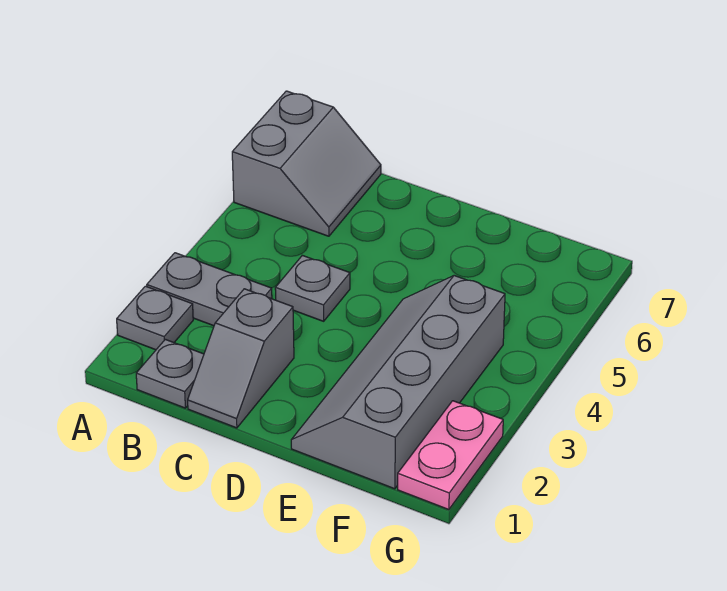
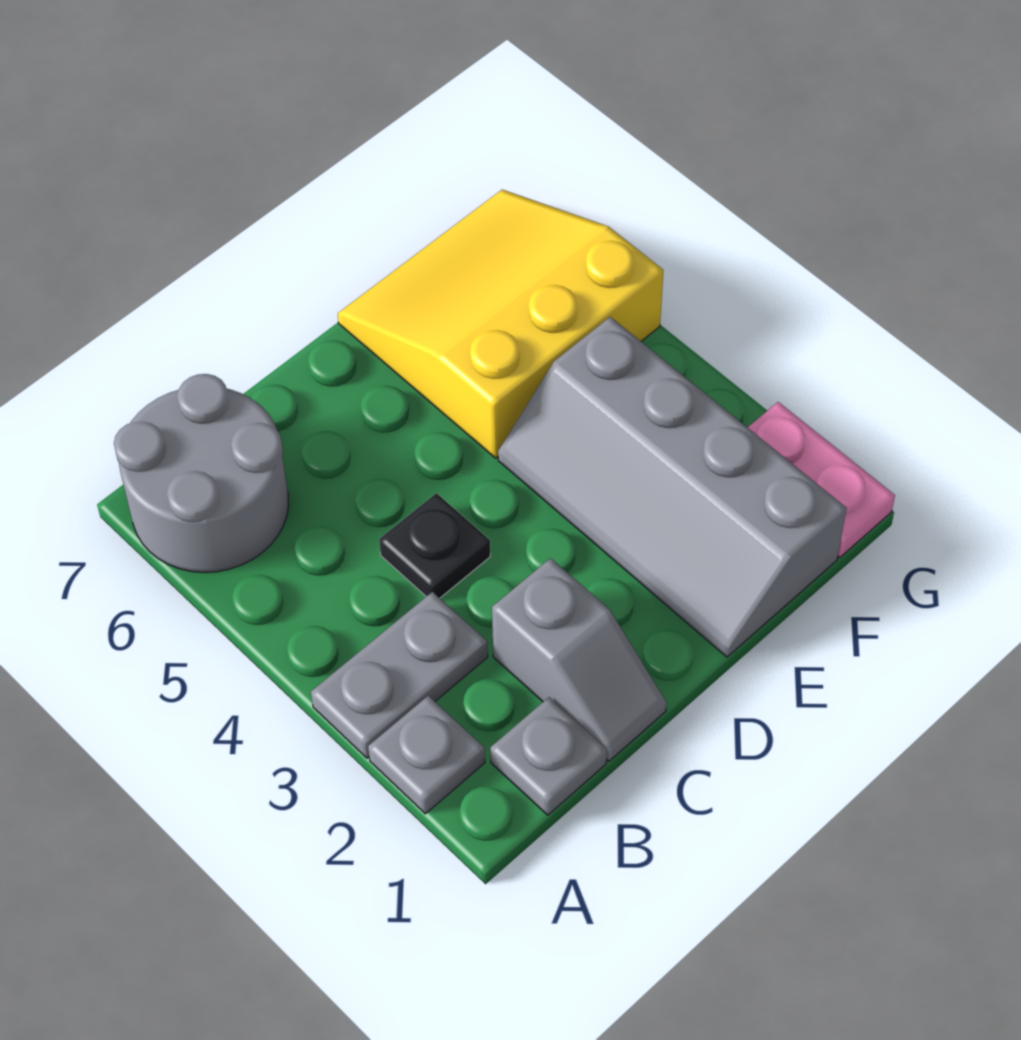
grey 2x2 slope [232,91,381,236] -> grey 2x2 round brick [114,374,289,572]
grey 1x1 plate [275,255,350,321] -> black 1x1 plate [379,493,490,598]
none -> yellow 3x3 slope [338,190,663,458]

